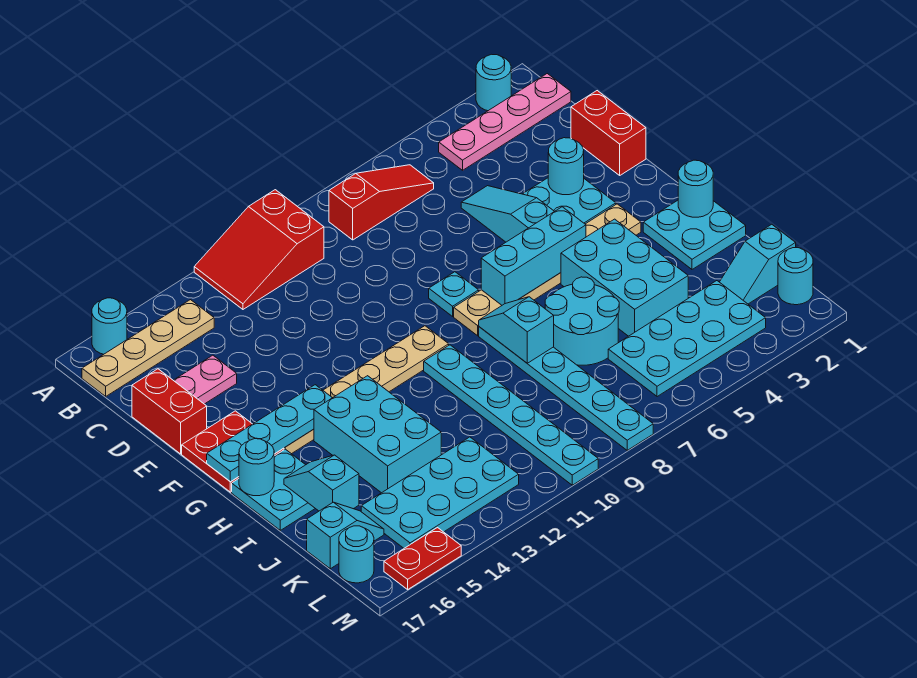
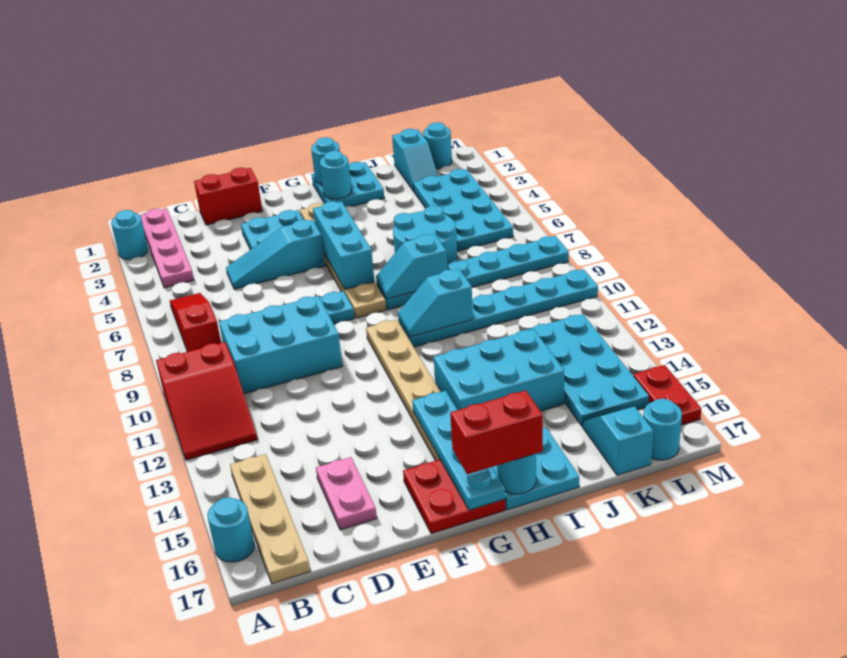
red 1x2 brick [132,369,207,454] -> red 1x2 brick moved to [450,390,543,474]
cyan 1x1 round brick [548,138,584,195] -> cyan 1x1 round brick moved to [320,151,352,199]
cyan 2x3 brick [561,219,688,336] -> cyan 2x3 brick moved to [219,296,342,394]
cyan 1x2 slope [284,455,359,511] -> cyan 1x2 slope moved to [398,269,473,337]

